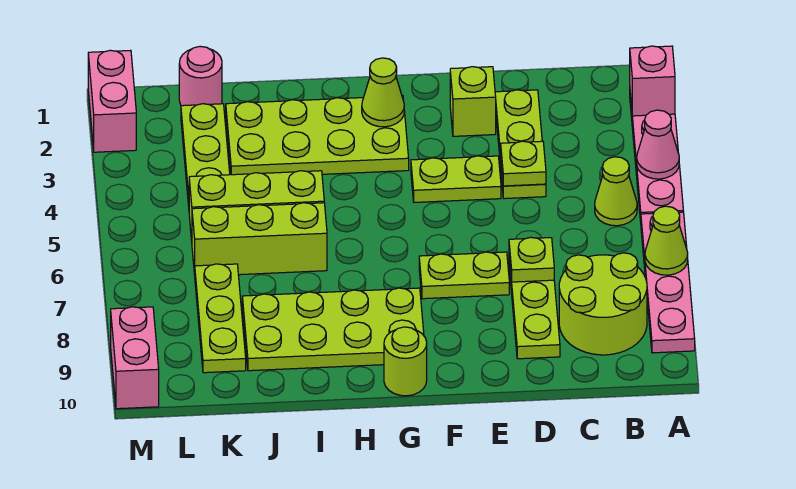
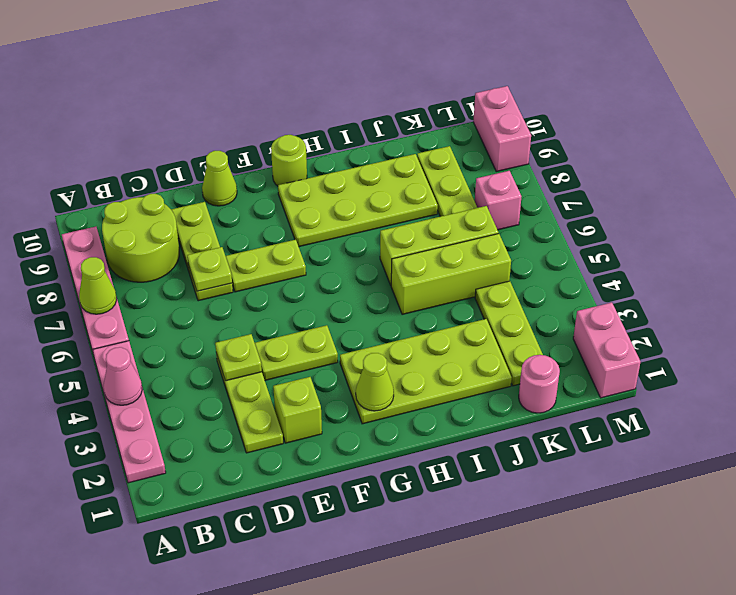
pink 1x1 brick [630,46,675,116] -> pink 1x1 brick moved to [475,171,522,230]
lime 1x1 cone [595,157,637,226] -> lime 1x1 cone moved to [202,151,237,206]

